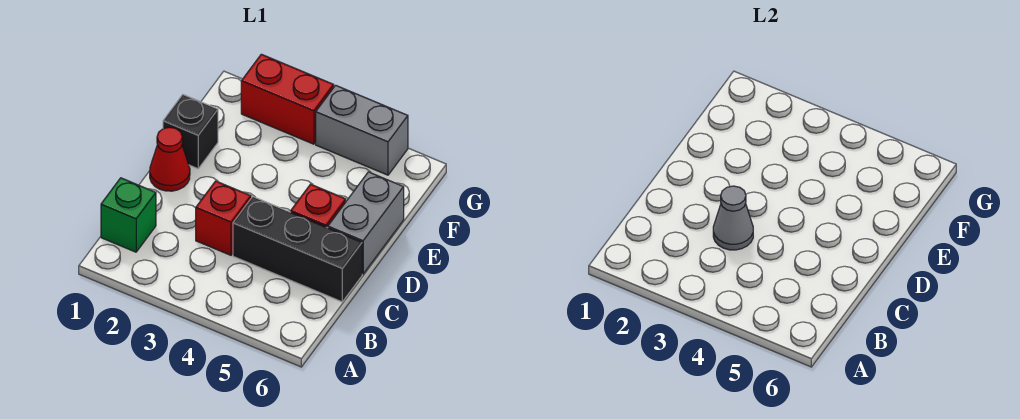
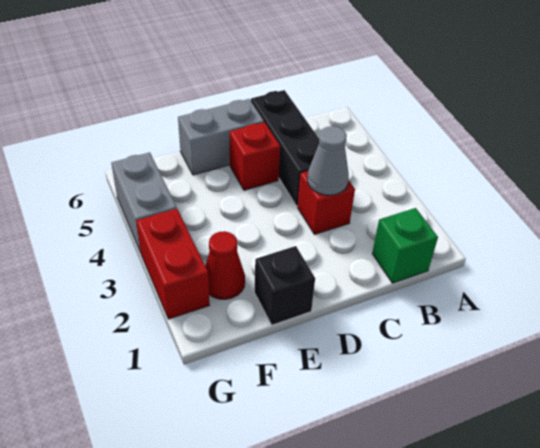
red 1x1 cone [150,127,190,191] -> red 1x1 cone moved to [205,231,245,299]

